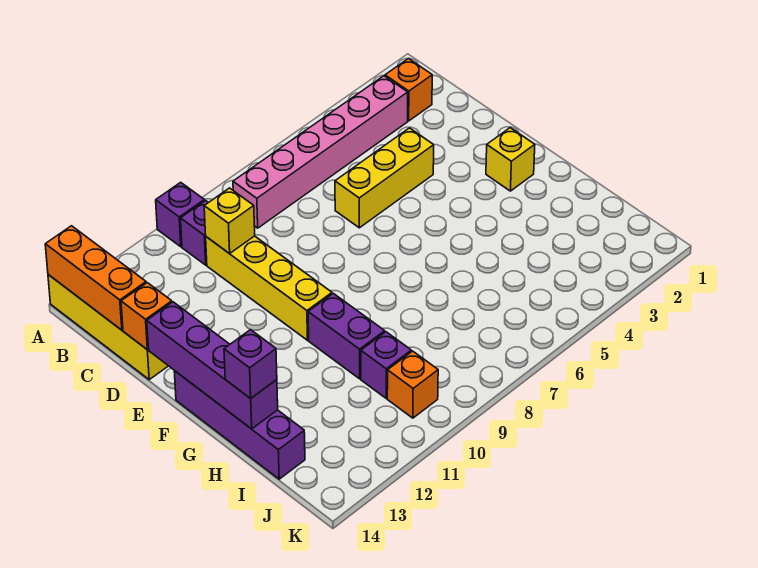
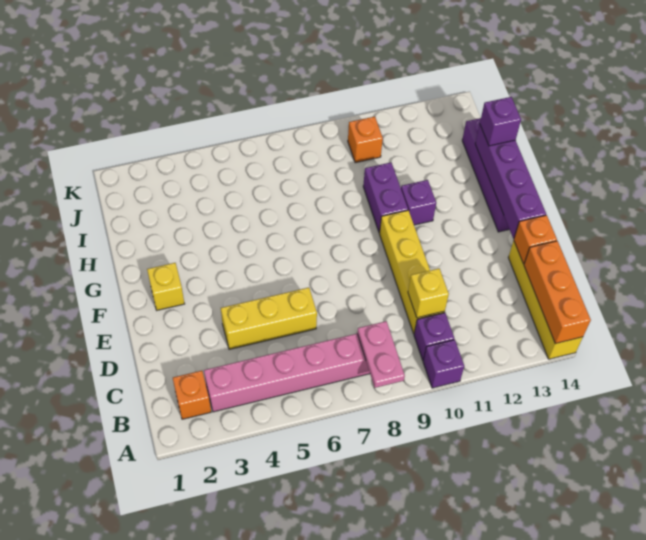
none -> pink 1x2 plate [357,321,405,388]
purple 1x1 brick [361,332,411,398] -> purple 1x1 brick moved to [401,180,436,225]

